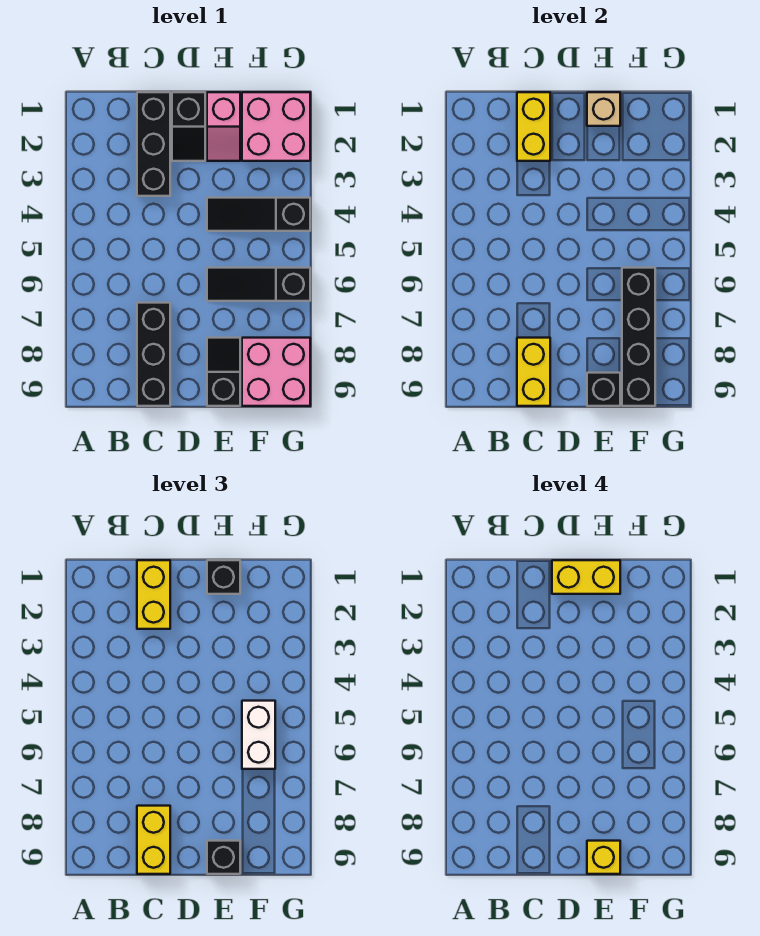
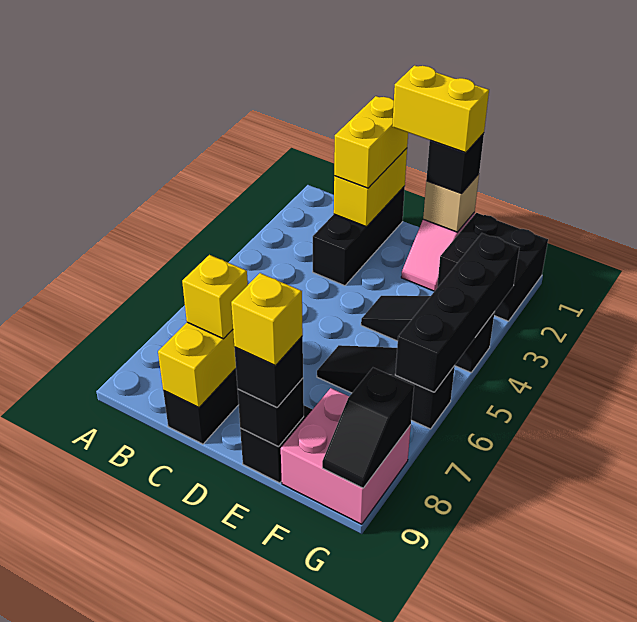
yellow 1x2 brick [137,806,170,874] -> yellow 1x1 brick [182,255,248,339]
black 1x2 slope [172,92,205,161] -> black 1x2 slope moved to [322,368,414,488]
pink 2x2 brick [242,92,310,161] -> black 2x2 brick [437,213,548,321]
white 1x2 brick [242,701,275,769] -> none
black 1x4 brick [622,268,655,406] -> black 1x4 brick moved to [395,233,519,392]

